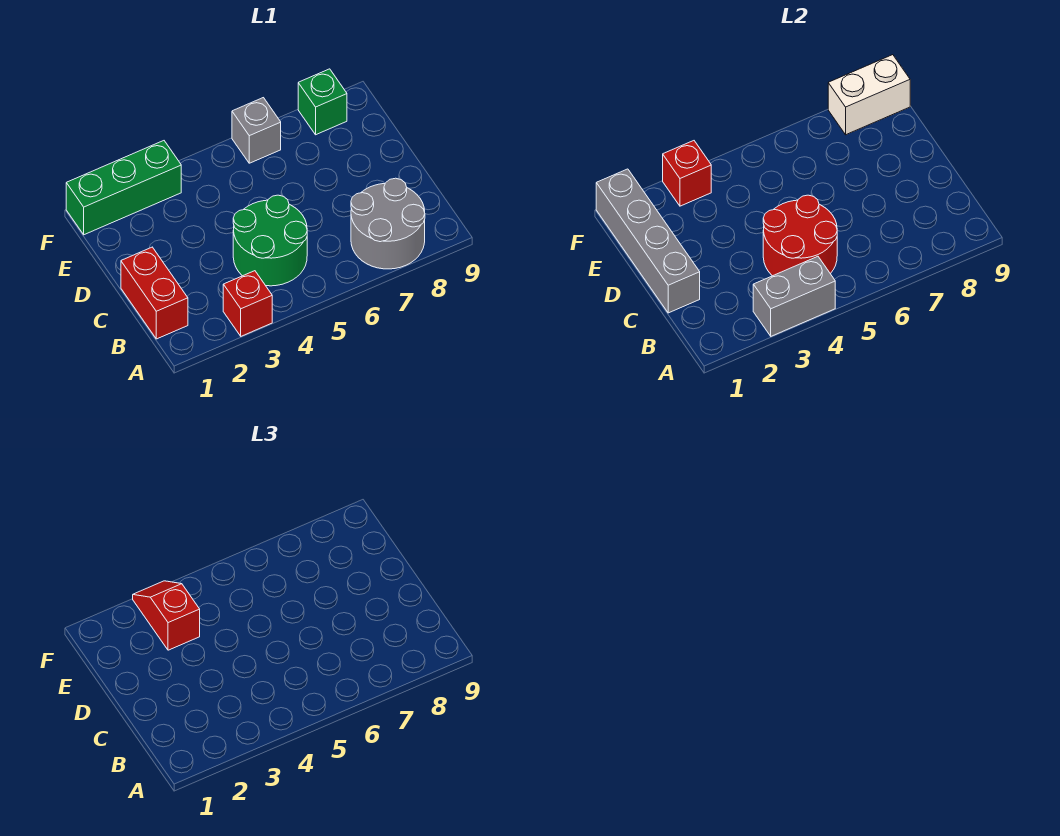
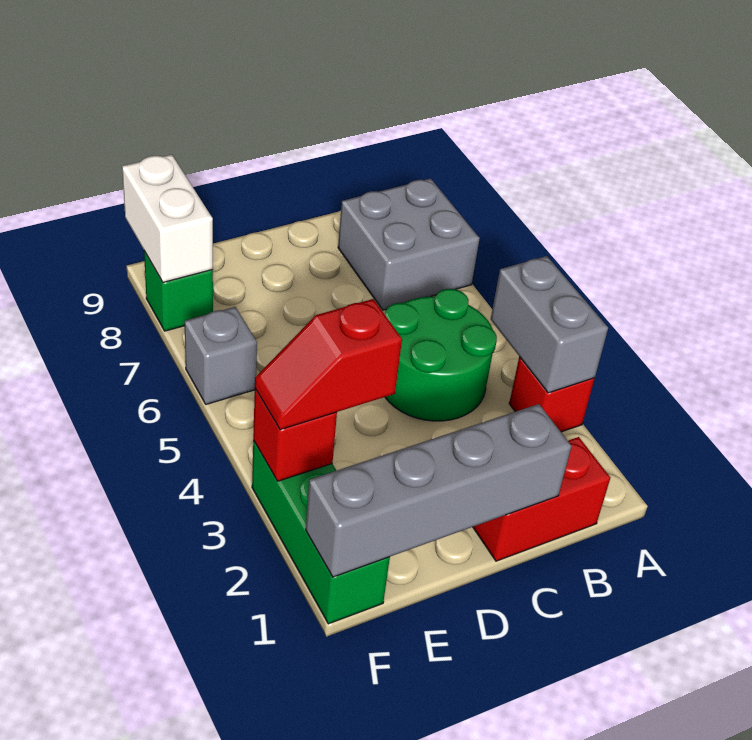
grey 2x2 round brick [351,178,425,269] -> grey 2x2 brick [338,178,480,310]
red 2x2 round brick [763,195,837,276] -> none

